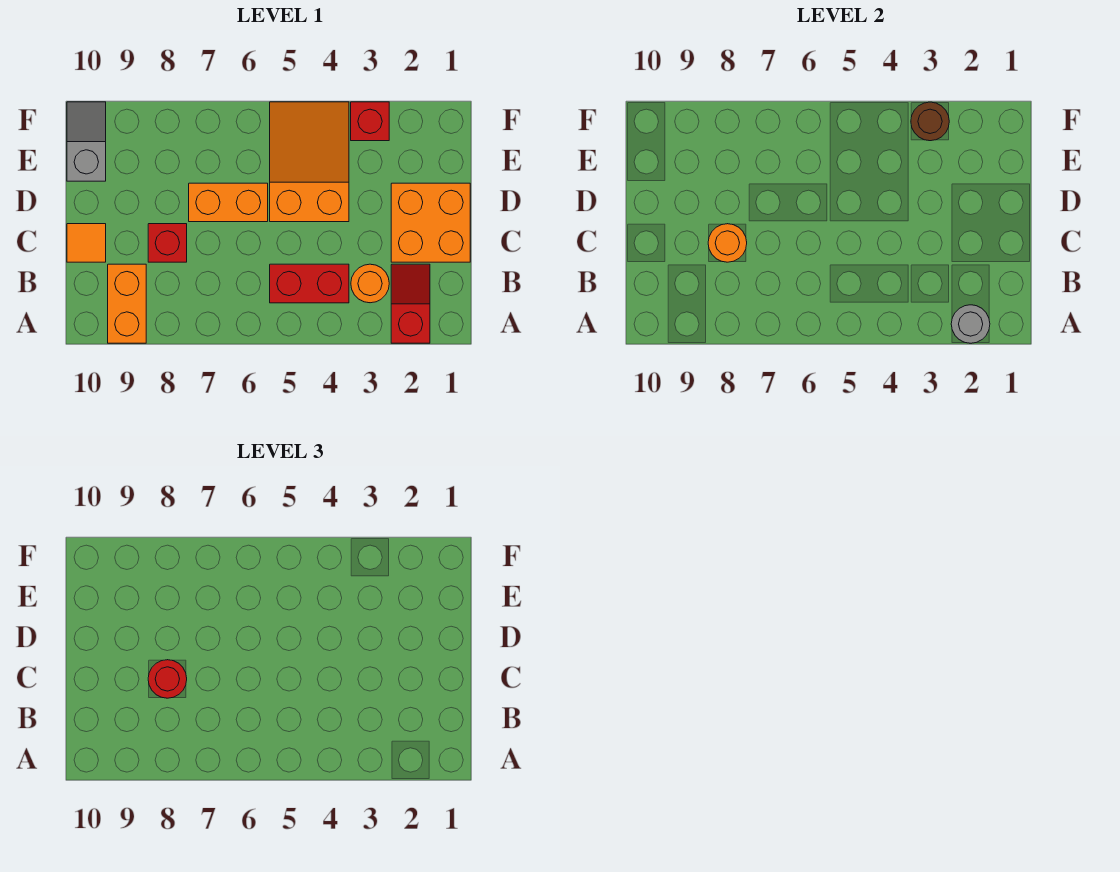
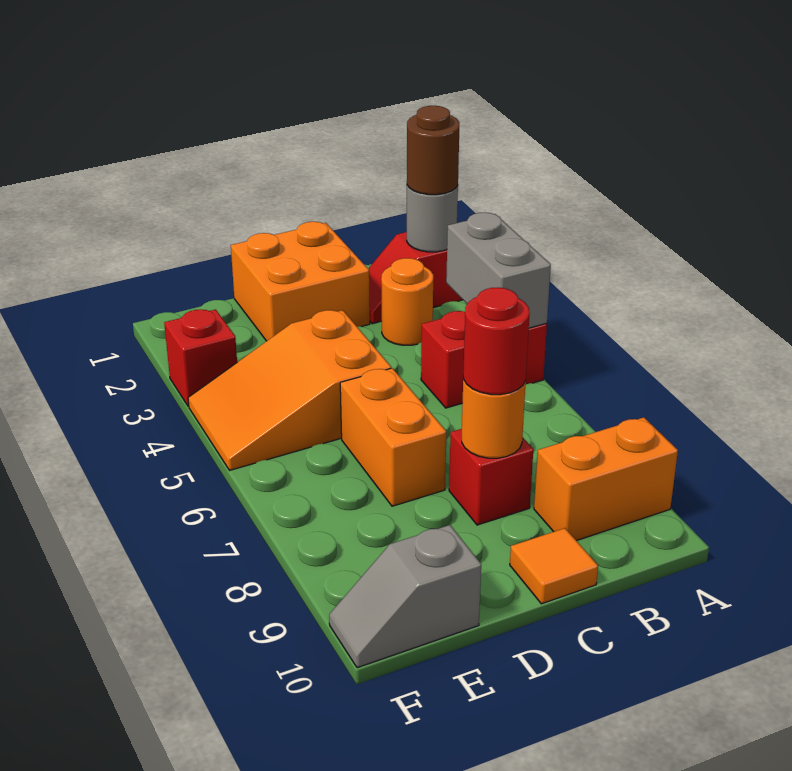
none -> grey 1x2 brick [446,212,551,328]
red 1x2 brick [270,264,349,303] -> red 1x2 brick turned to [421,311,547,408]
brown 1x1 round brick [911,102,949,141] -> brown 1x1 round brick moved to [407,106,459,195]

